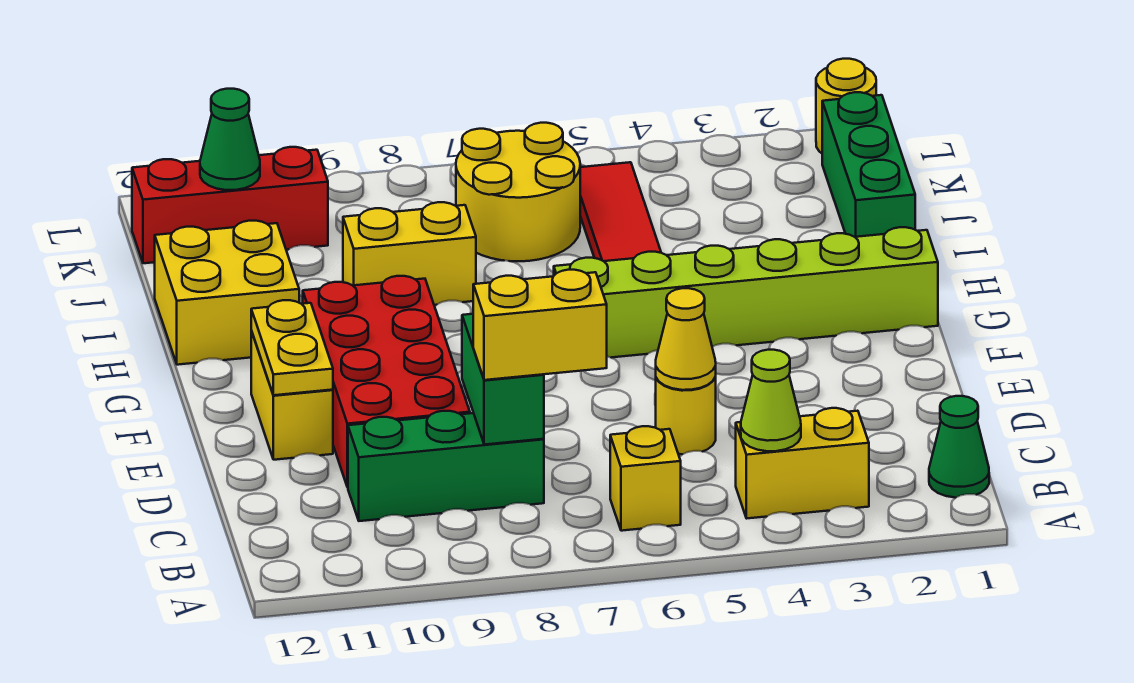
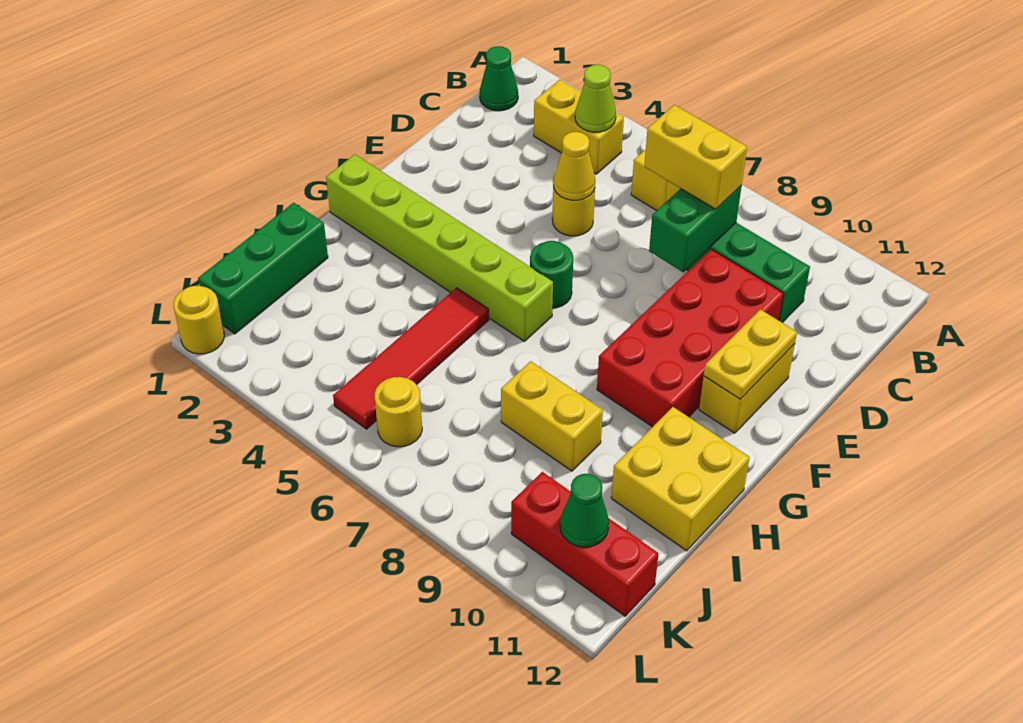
none -> green 1x1 round brick [530,241,573,308]
yellow 2x2 round brick [456,123,580,261] -> yellow 1x1 round brick [375,377,422,447]

